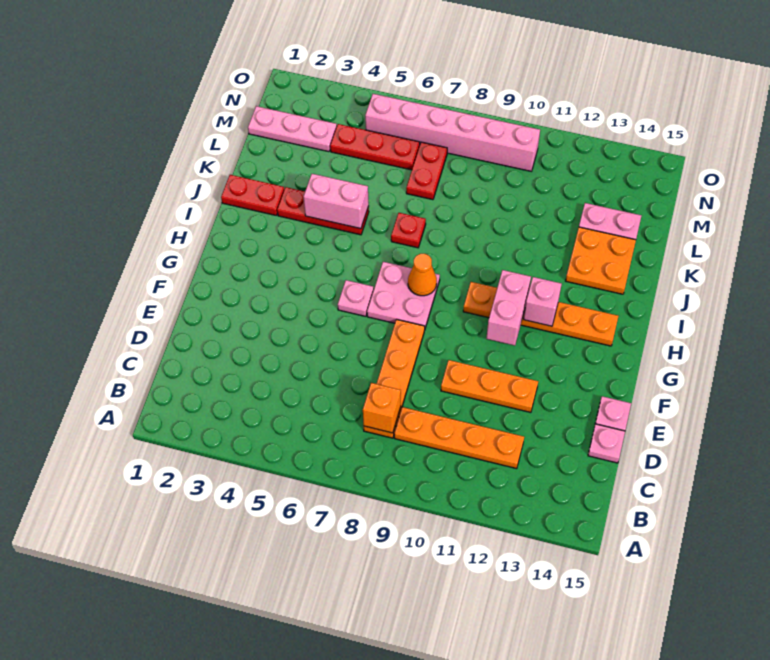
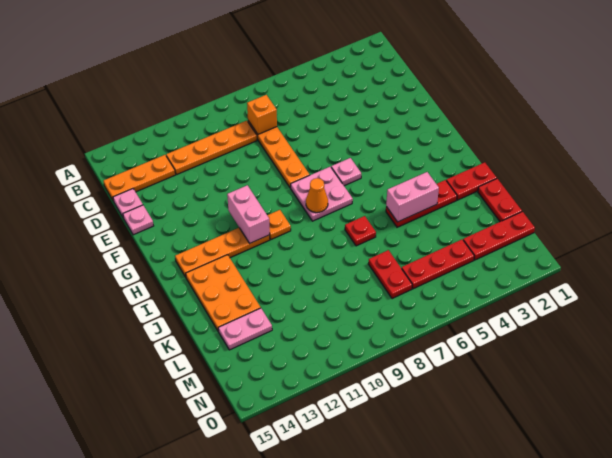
orange 1x3 plate [441,360,538,412] -> orange 1x3 plate moved to [104,155,175,201]
pink 1x1 brick [524,277,561,326] -> none
orange 2x2 plate [566,227,636,294] -> orange 2x3 plate [186,255,261,331]
none -> red 1x2 plate [478,179,522,222]
pink 1x3 plate [248,106,337,152] -> red 1x3 plate [463,212,535,260]
pink 1x6 brick [365,94,540,171] -> none

